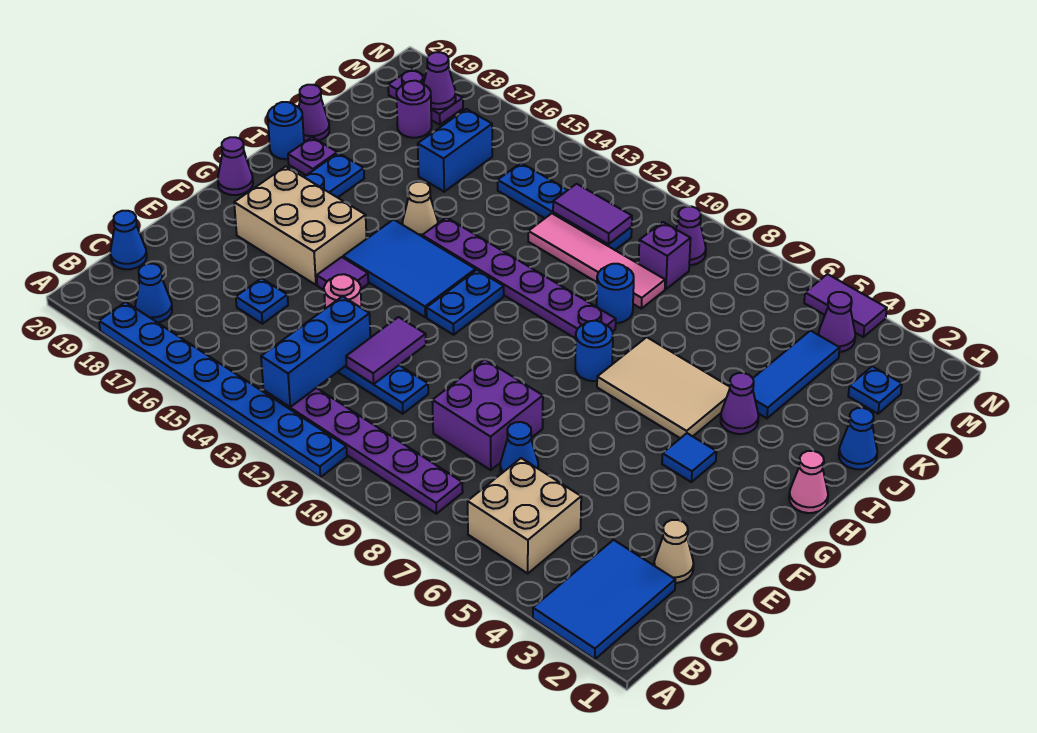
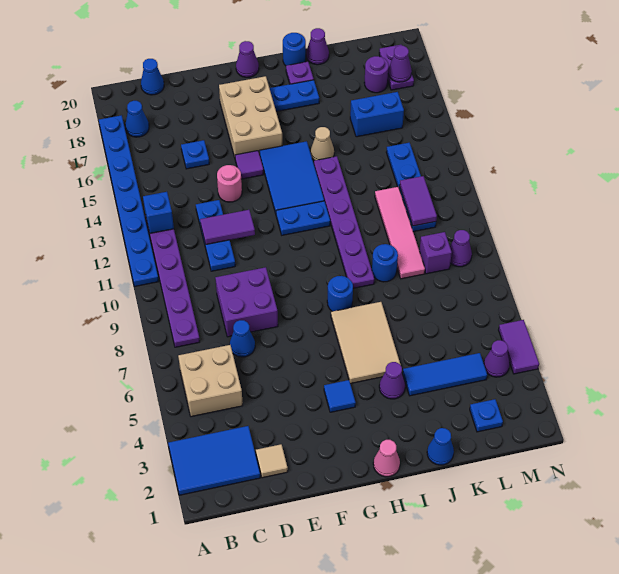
blue 1x3 brick [261,296,370,407] -> blue 1x1 brick [143,192,174,233]
tan 1x1 cone [654,520,694,583] -> tan 1x1 tile [256,444,288,478]

